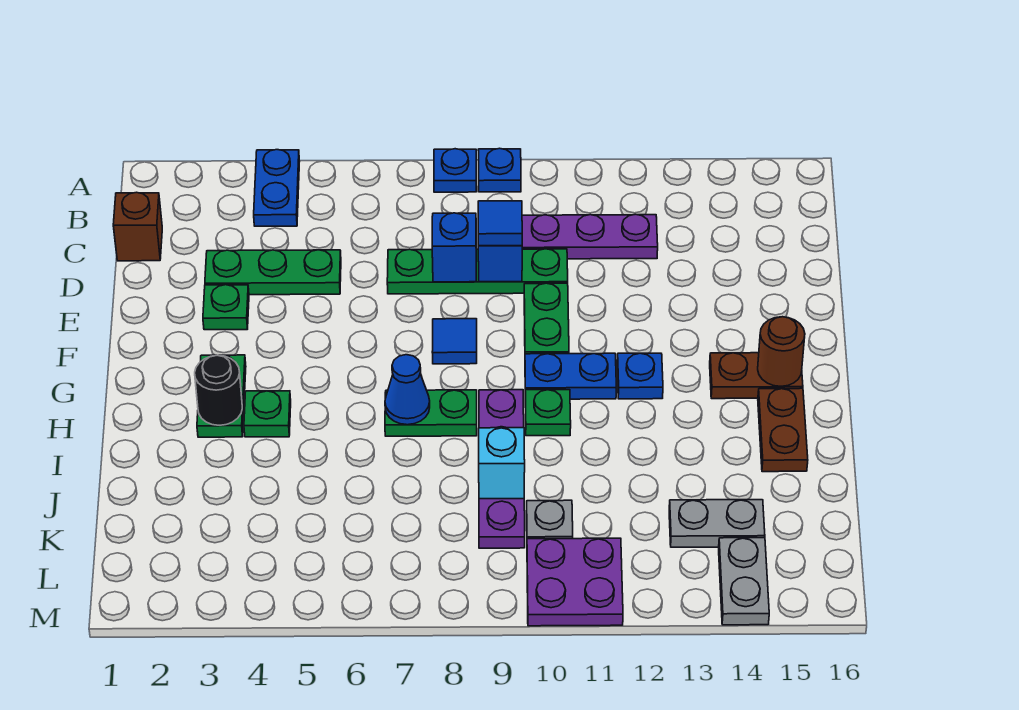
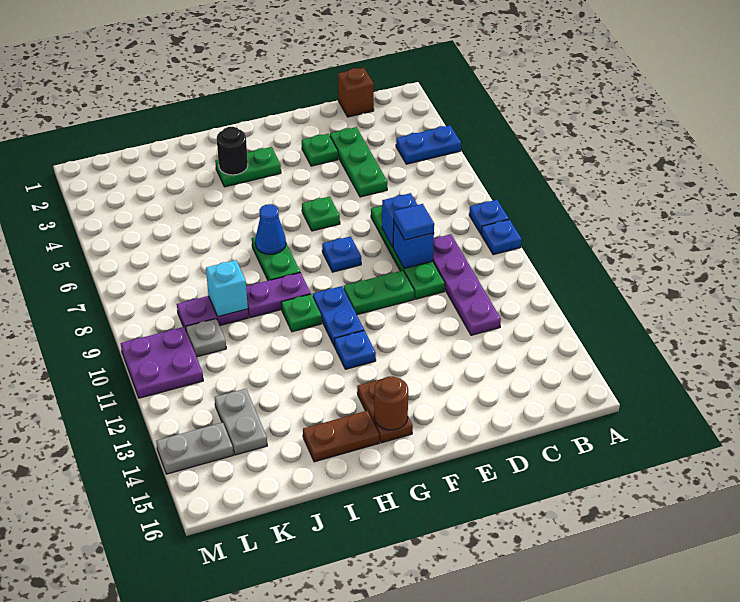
blue 1x1 tile [432,319,477,364] -> blue 1x1 plate [322,236,361,272]
green 1x1 plate [244,391,291,437] -> green 1x1 plate moved to [302,197,340,231]

